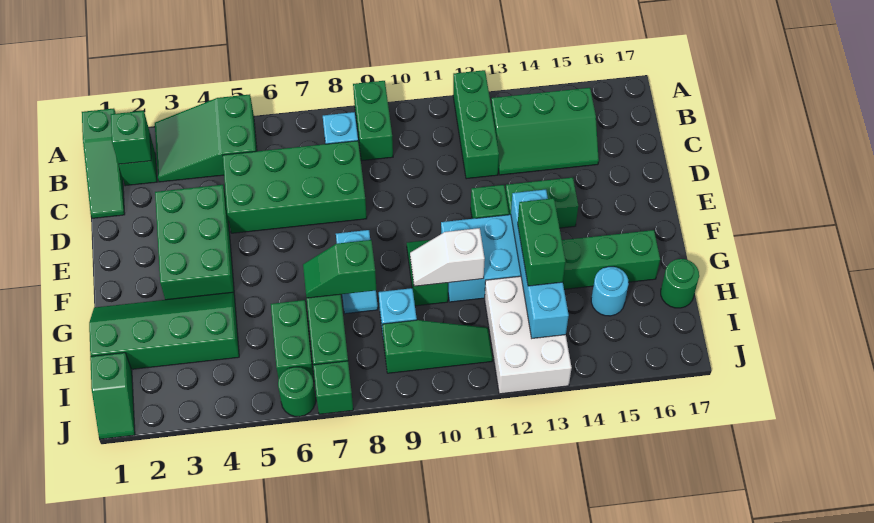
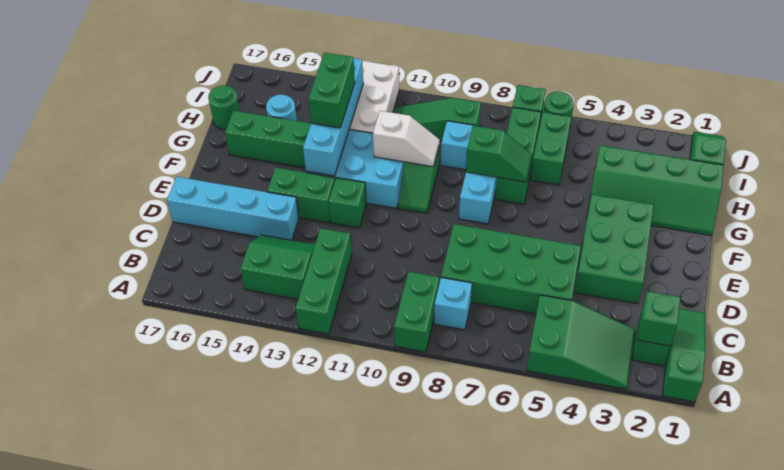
green 2x3 slope [491,88,599,175] -> green 2x2 slope [240,235,315,299]
none -> cyan 1x4 brick [167,177,299,240]

